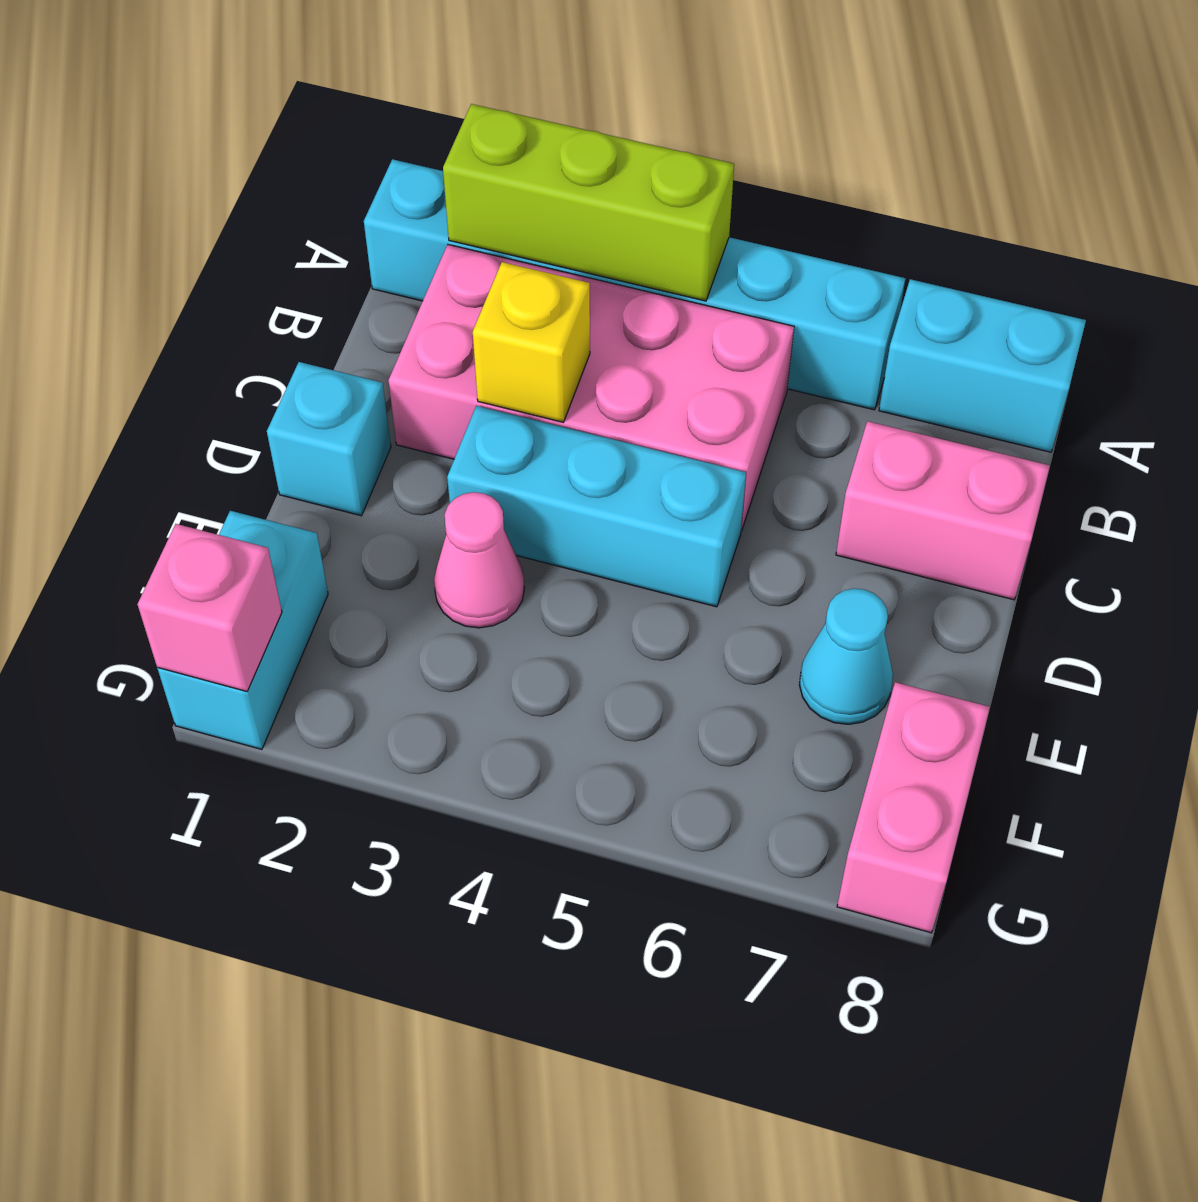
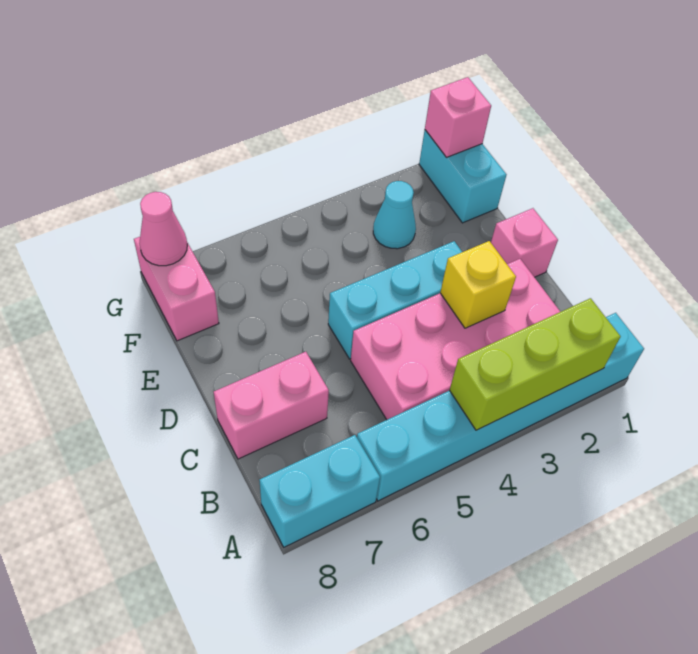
cyan 1x1 brick [267,362,391,516] -> pink 1x1 brick [491,208,558,277]
pink 1x1 cone [434,492,524,628] -> pink 1x1 cone moved to [139,192,187,266]
cyan 1x1 cone [800,589,893,724] -> cyan 1x1 cone moved to [373,181,416,249]

